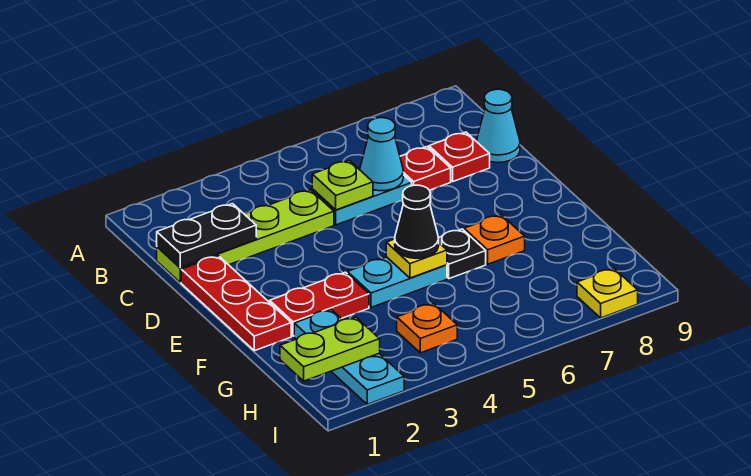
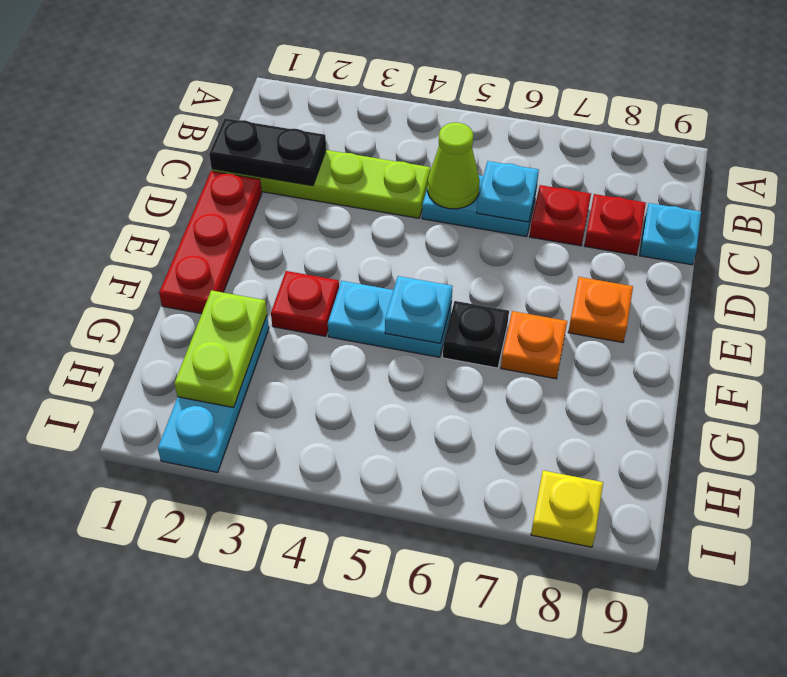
lime 1x1 plate [312,160,373,210] -> lime 1x1 cone [427,123,480,209]
cyan 1x1 cone [360,118,403,191] -> cyan 1x1 plate [477,161,539,222]
cyan 1x1 cone [476,89,520,163] -> cyan 1x1 plate [640,203,701,265]
red 1x2 plate [270,272,369,336] -> red 1x1 plate [271,271,339,336]
yellow 1x1 plate [386,239,447,278] -> cyan 1x1 plate [385,276,452,343]
black 1x1 cone [395,185,439,258] -> none
lime 1x2 plate [280,317,380,381] -> lime 1x2 plate turned to [174,290,267,408]
orange 1x1 plate [397,303,457,353] -> orange 1x1 plate moved to [568,277,633,343]

